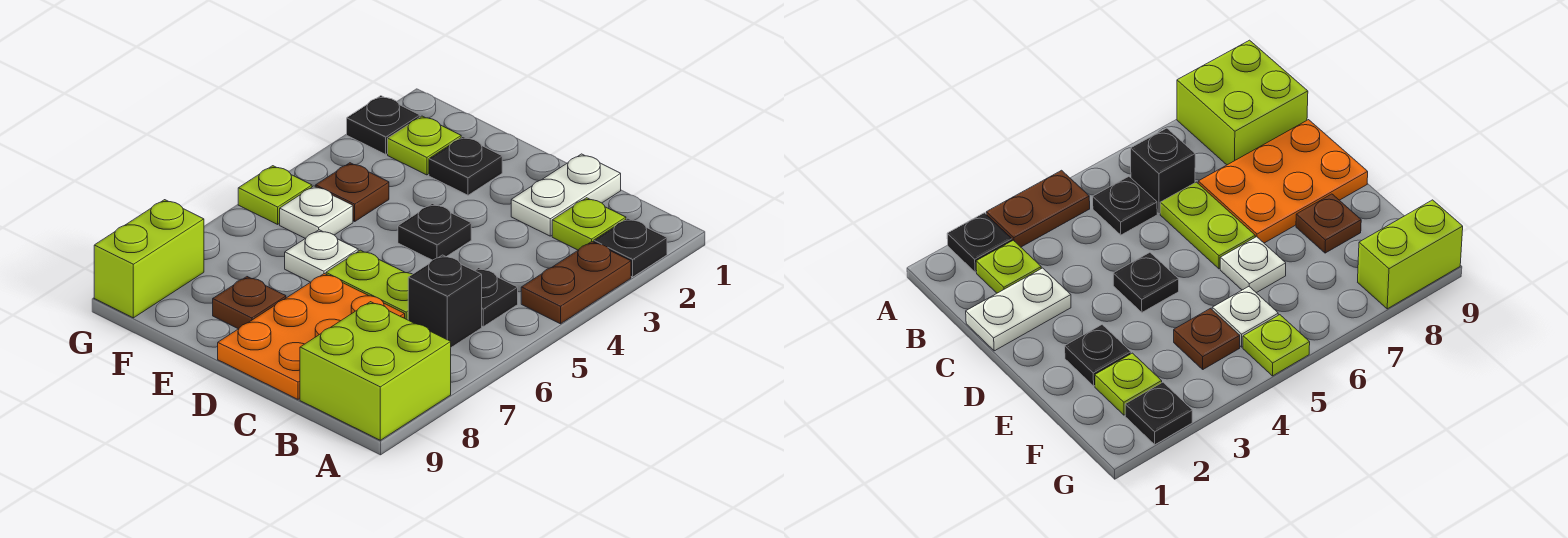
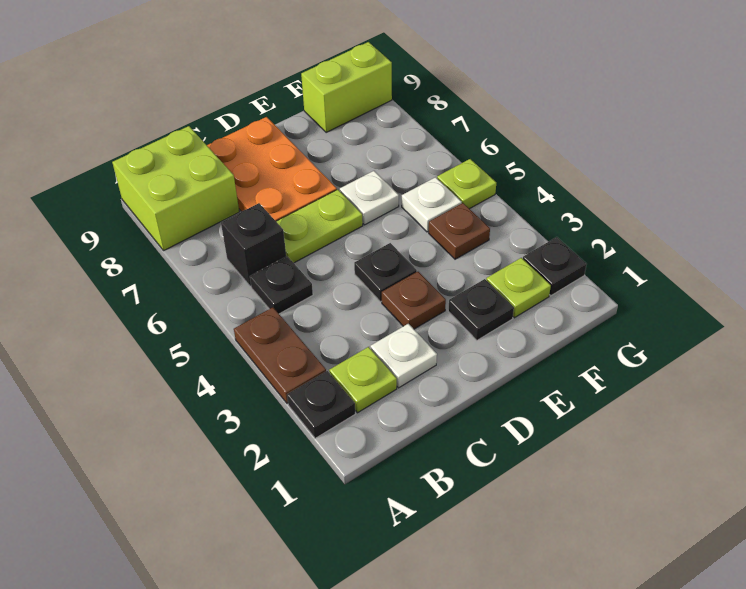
white 1x2 plate [511,154,621,236] -> white 1x1 plate [370,324,437,388]
brown 1x1 plate [213,277,286,329] -> brown 1x1 plate moved to [382,272,446,329]
lime 1x2 brick [94,200,204,318] -> lime 1x2 brick turned to [301,42,392,133]

